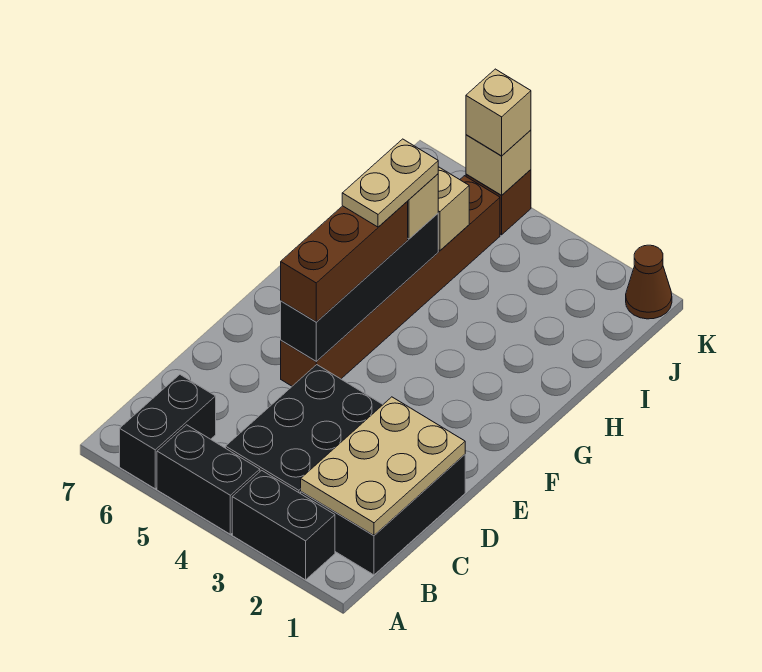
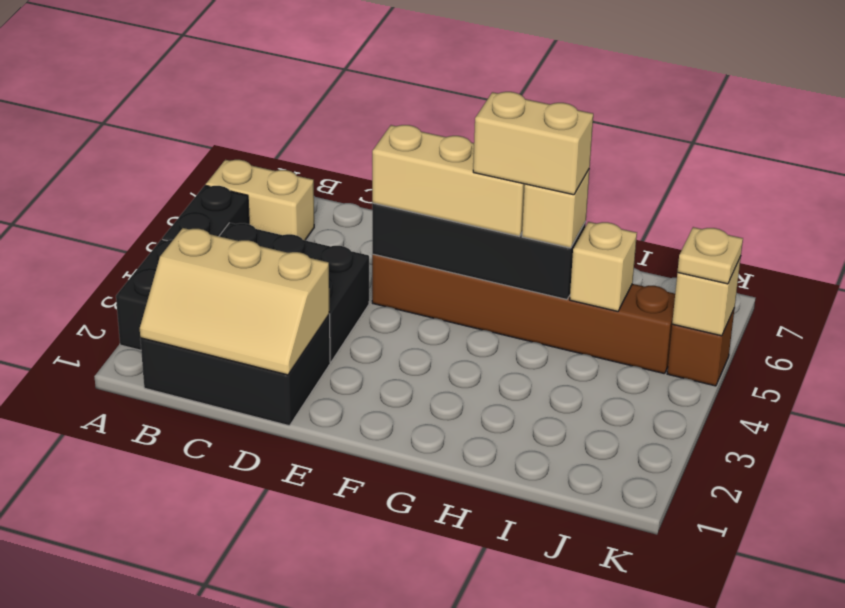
black 1x2 brick [120,375,216,489] -> tan 1x2 brick [206,160,314,240]
tan 2x3 plate [301,397,465,535] -> tan 2x3 slope [140,228,330,375]
brown 1x3 brick [281,202,408,322] -> tan 1x3 brick [372,125,525,236]
tan 1x2 plate [342,139,438,227] -> tan 1x2 brick [473,92,593,195]
brown 1x1 cone [626,245,672,319] -> none
tan 1x1 brick [466,69,531,156] -> tan 1x1 plate [678,227,743,284]

